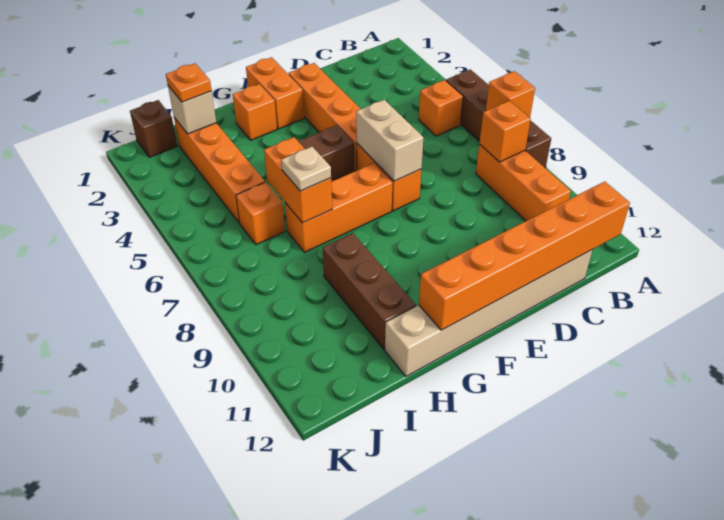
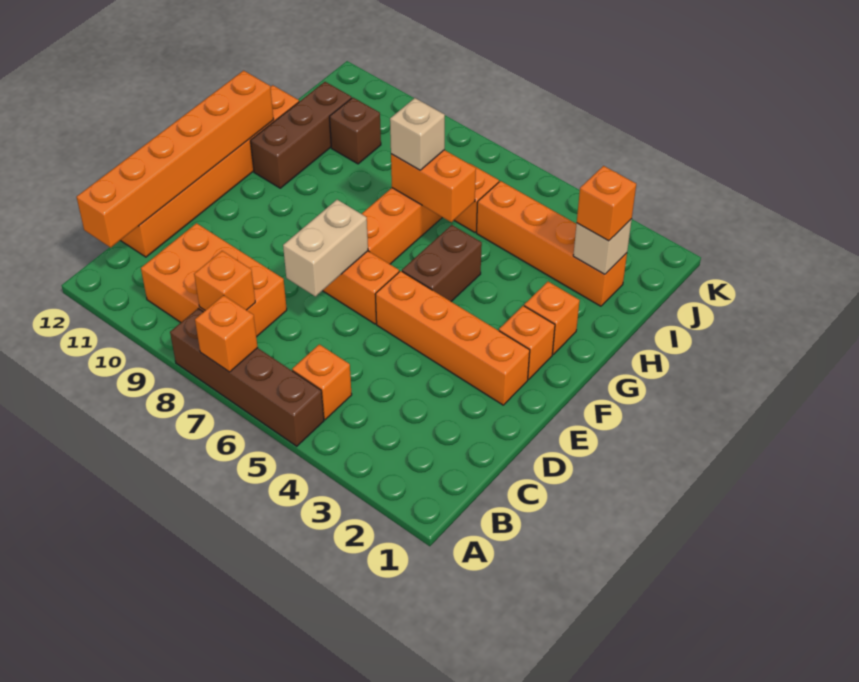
orange 1x3 brick [476,144,571,221] -> orange 2x3 brick [141,223,287,337]
tan 1x6 brick [385,250,592,376] -> orange 1x6 brick [120,85,299,257]
tan 1x2 brick [356,100,423,181] -> tan 1x2 brick turned to [283,200,368,296]
orange 1x2 brick [246,57,304,129] -> orange 1x1 brick [499,306,555,379]
tan 1x1 plate [281,147,331,191] -> tan 1x1 brick [390,98,445,170]
brown 1x3 brick [323,233,416,349] -> brown 1x3 brick turned to [250,82,352,188]
orange 1x1 plate [166,63,212,102] -> orange 1x1 brick [577,166,636,241]
brown 1x1 brick [130,100,177,157] -> brown 1x1 brick moved to [330,98,381,164]

